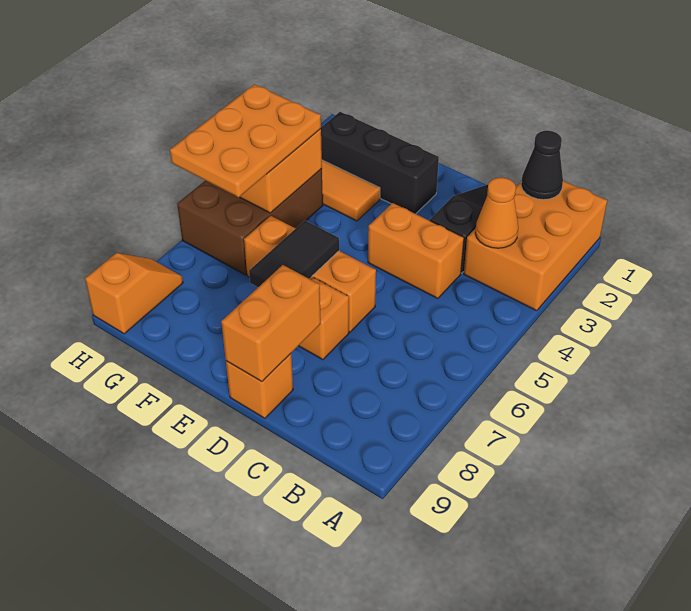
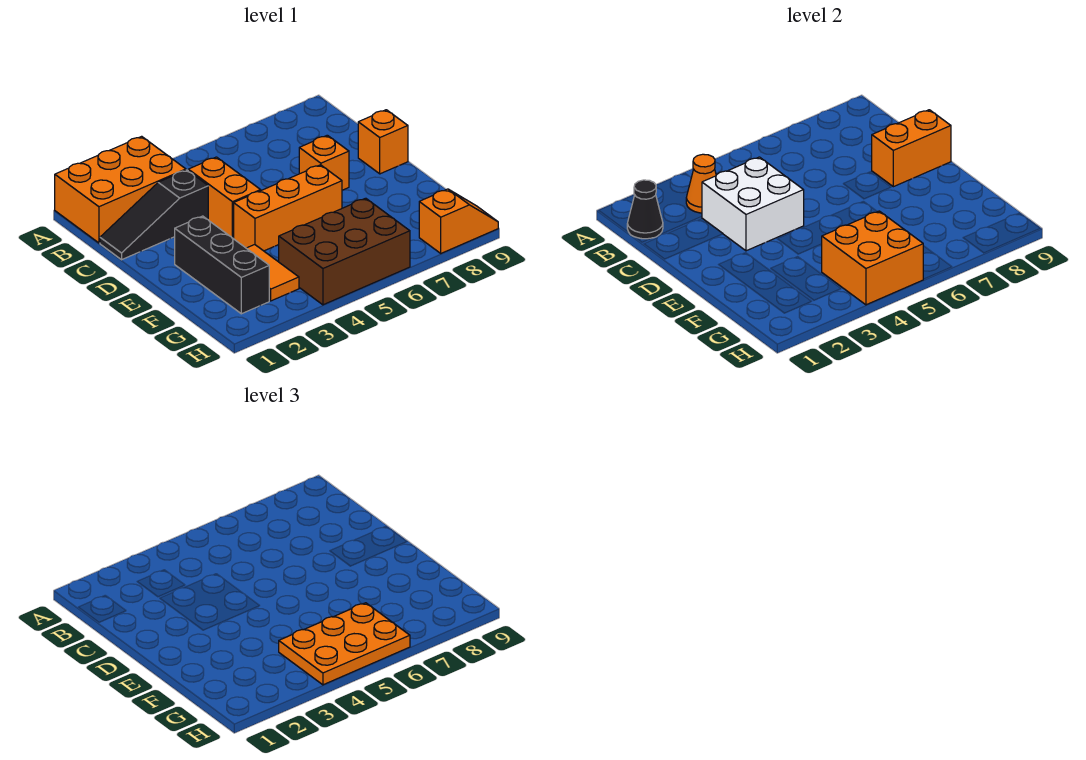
none -> white 2x2 brick [702,157,804,251]
orange 1x3 brick [244,216,376,332] -> orange 1x3 brick turned to [234,165,342,251]
black 1x2 tile [249,221,339,287] -> none
orange 1x2 slope [85,253,183,334] -> orange 1x2 slope turned to [419,189,498,253]

